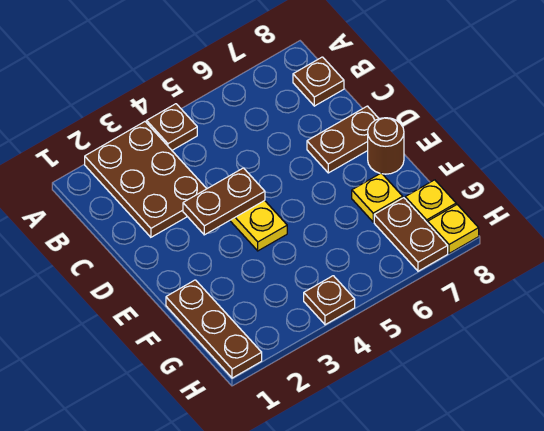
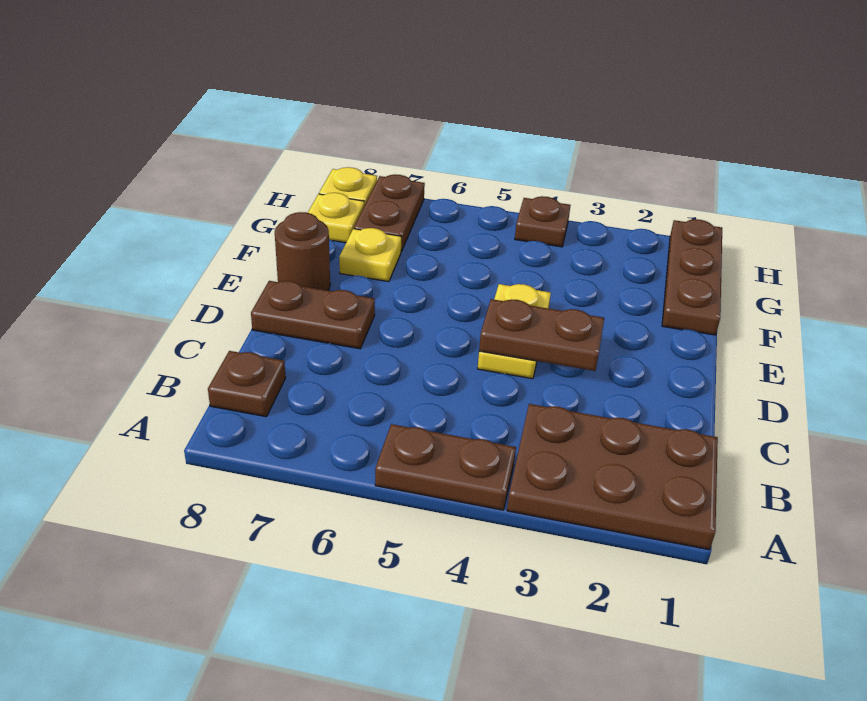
brown 2x3 plate [85,122,207,237] -> brown 2x3 plate turned to [507,404,718,550]
brown 1x1 plate [147,104,197,150] -> brown 1x2 plate [375,424,516,510]

